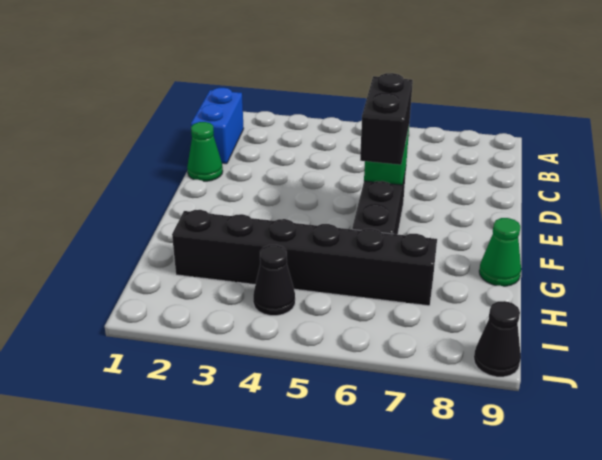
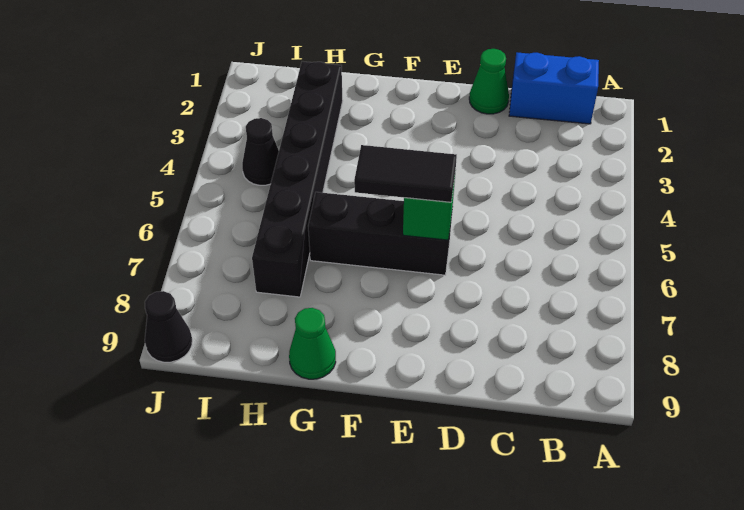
black 1x2 brick [360,73,413,165] -> black 1x2 tile [354,145,457,202]

